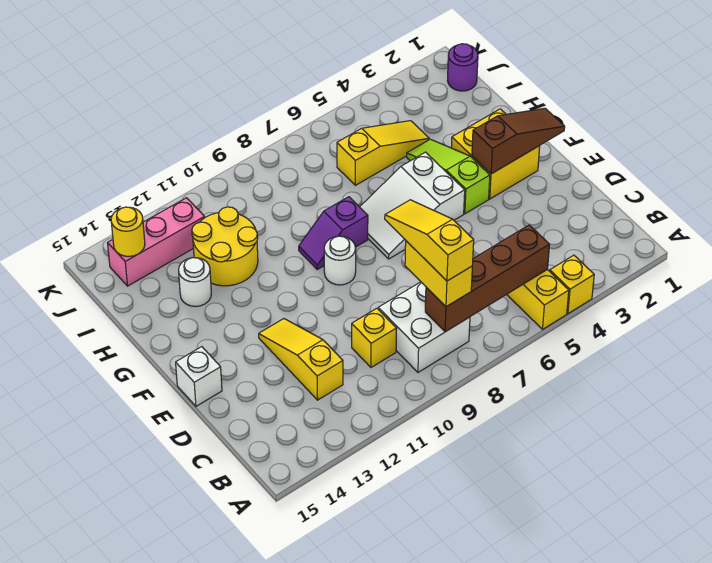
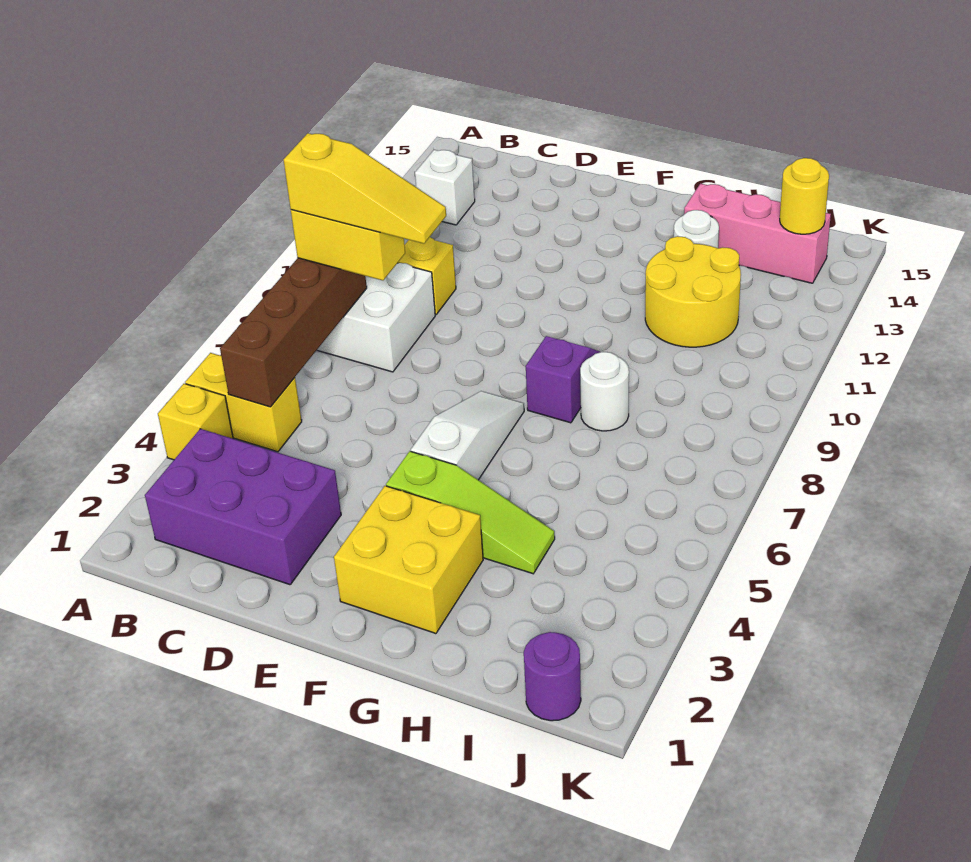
none -> purple 2x3 brick [145,429,341,585]
yellow 1x3 slope [259,319,343,400] -> none
white 1x1 brick [176,347,222,406] -> white 1x1 brick moved to [415,150,475,225]
brown 1x3 slope [472,108,565,174] -> none
white 2x3 slope [360,152,465,259] -> white 1x3 slope [411,391,524,480]
white 1x1 round brick [324,236,356,285] -> white 1x1 round brick moved to [580,352,629,431]
yellow 1x3 slope [337,121,429,185] -> none
pink 1x3 brick [108,198,205,286] -> pink 1x3 brick turned to [684,184,831,283]

